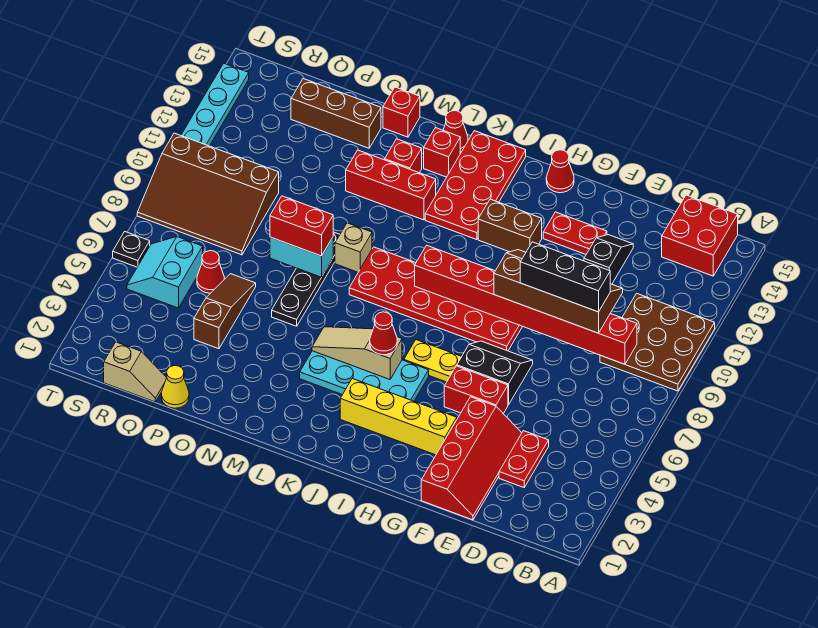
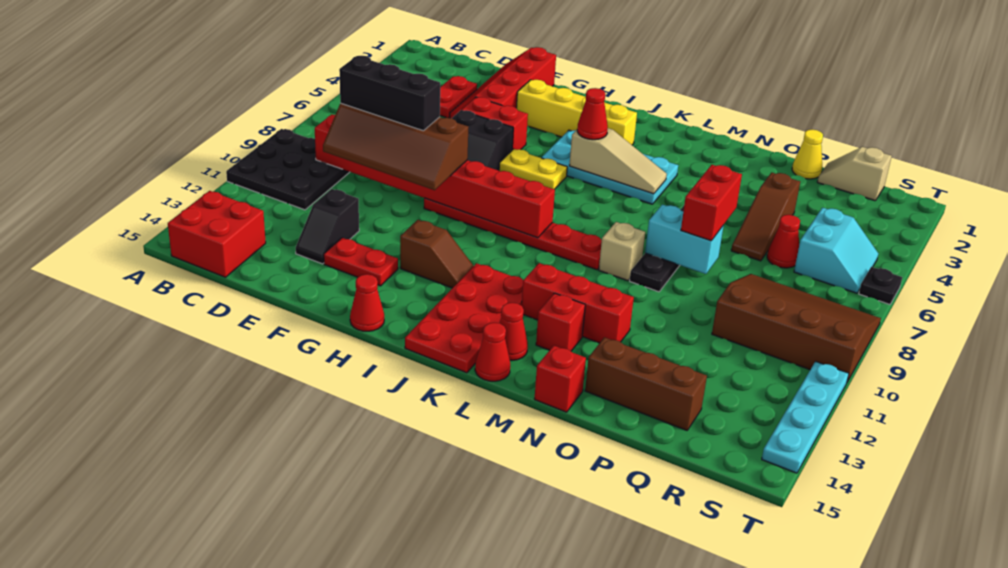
brown 3x3 plate [600,293,715,391] -> black 3x3 plate [226,129,349,210]
red 2x6 plate [349,247,523,351] -> red 1x6 plate [424,198,602,270]
brown 1x2 brick [478,199,542,252] -> brown 1x2 slope [400,220,473,288]
red 1x1 brick [424,128,460,177] -> red 1x1 cone [500,303,528,361]
red 1x2 brick [270,196,333,256] -> red 1x2 brick turned to [681,165,742,241]

